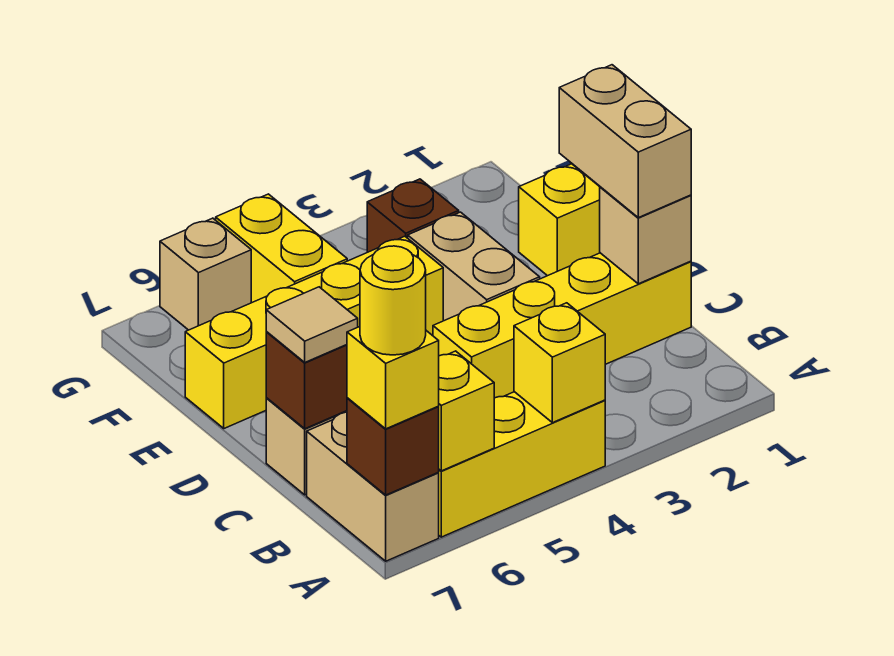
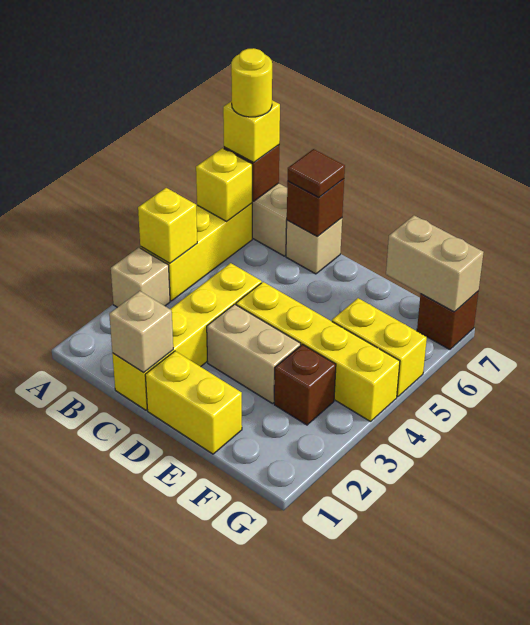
tan 1x2 brick [559,65,691,218] -> tan 1x2 brick moved to [386,215,484,312]
tan 1x1 tile [266,287,358,362] -> brown 1x1 tile [288,149,345,198]
yellow 1x1 brick [519,164,600,276] -> yellow 1x2 brick [145,351,242,454]
yellow 1x4 brick [185,236,443,428] -> yellow 1x4 brick turned to [236,282,400,422]
tan 1x1 brick [160,218,251,330] -> tan 1x1 brick moved to [111,248,170,307]
none -> brown 1x1 brick [417,292,478,350]

